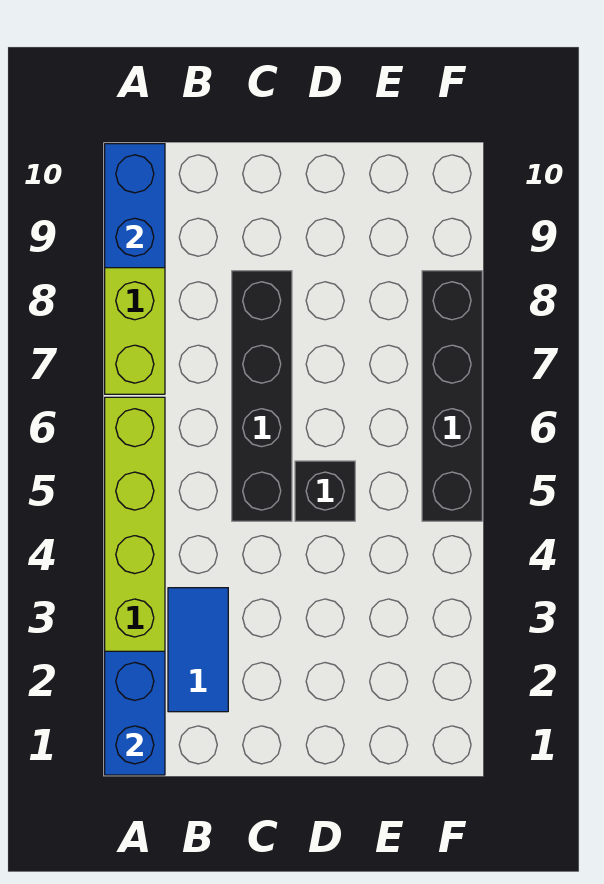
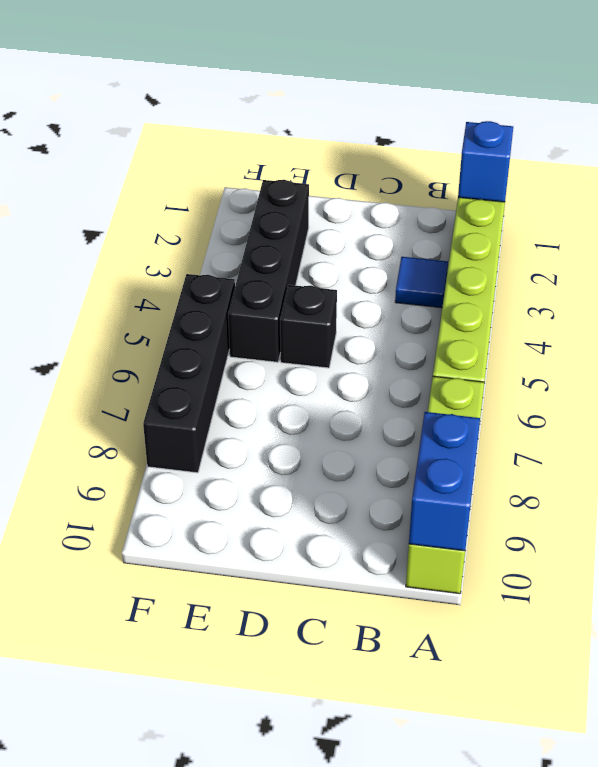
blue 1x2 brick [105,651,165,775] -> blue 1x1 brick [458,121,513,202]
blue 1x2 tile [168,588,228,712] -> blue 1x1 tile [395,257,448,308]
black 1x4 brick [232,271,292,521] -> black 1x4 brick moved to [228,180,309,362]

